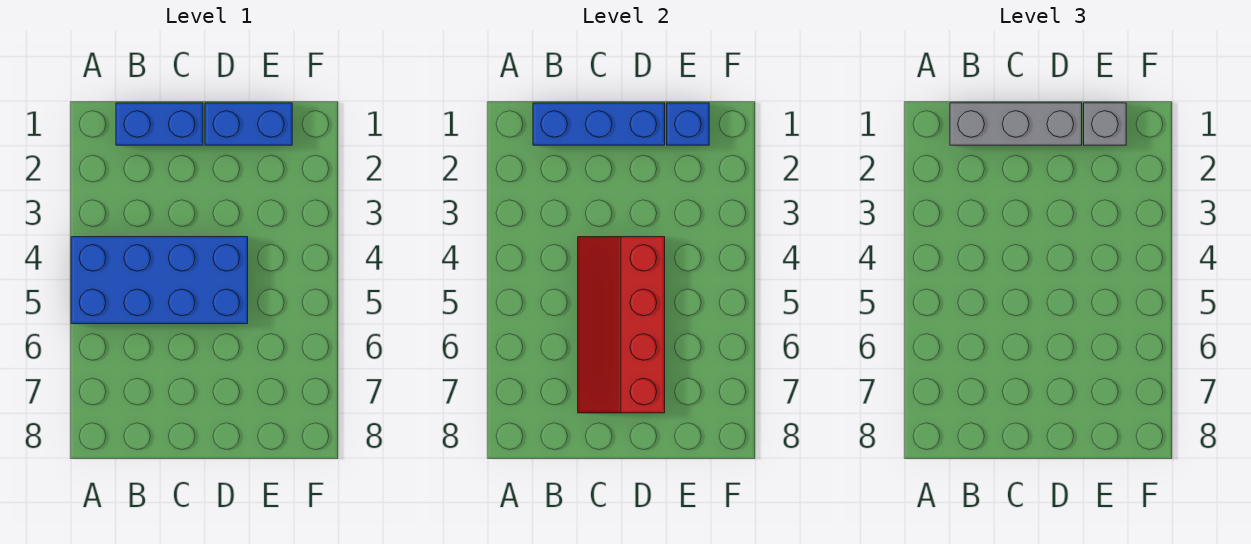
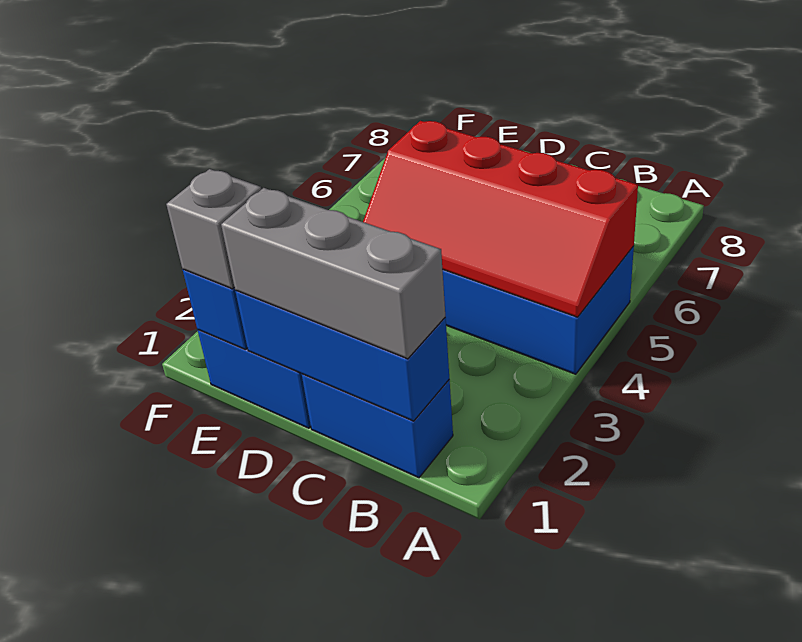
red 2x4 slope [578,237,665,413] -> red 2x4 slope turned to [363,121,638,317]

